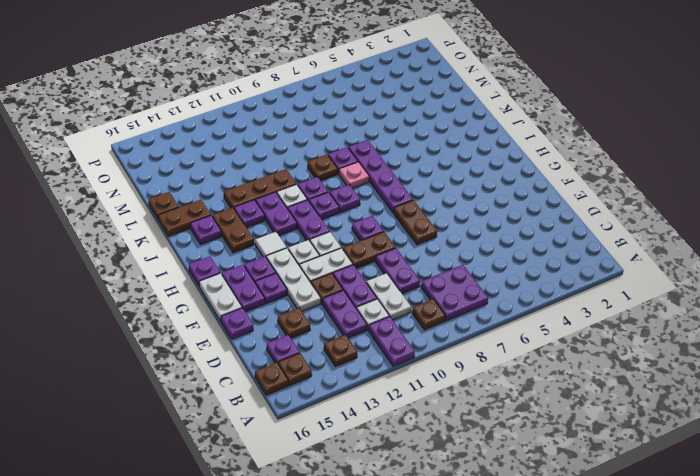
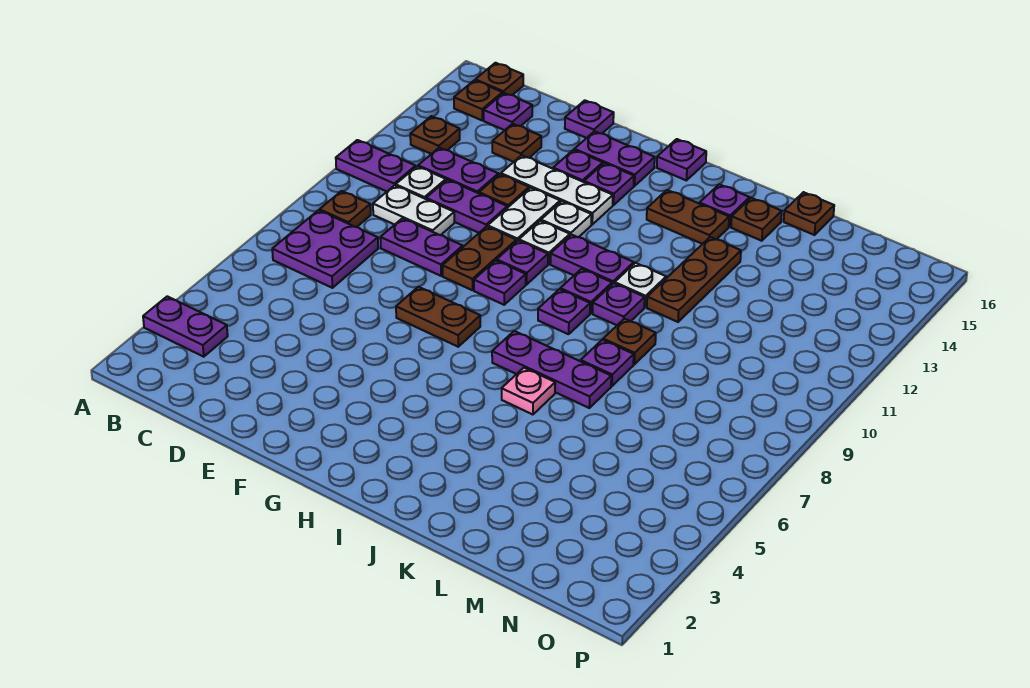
white 1x2 plate [199,273,242,321] -> none
purple 1x4 plate [348,140,413,213] -> purple 1x3 plate [492,331,611,408]
white 1x1 tile [255,232,287,257] -> none
purple 1x2 plate [256,192,297,235] -> purple 1x2 plate moved to [143,296,228,357]
pink 1x1 plate [339,162,369,188] -> pink 1x1 plate moved to [502,368,555,415]
purple 1x1 plate [234,200,265,228] -> purple 1x1 plate moved to [497,241,548,284]
brown 1x2 plate [158,200,211,236] -> brown 1x1 plate [731,198,782,241]

